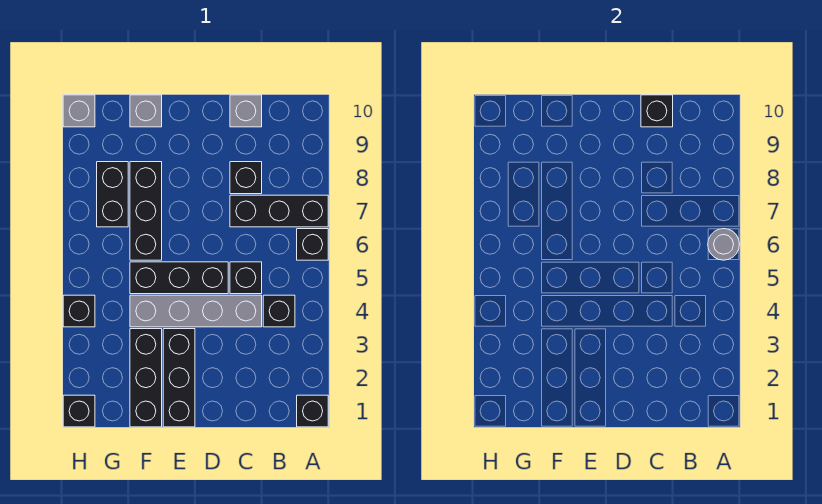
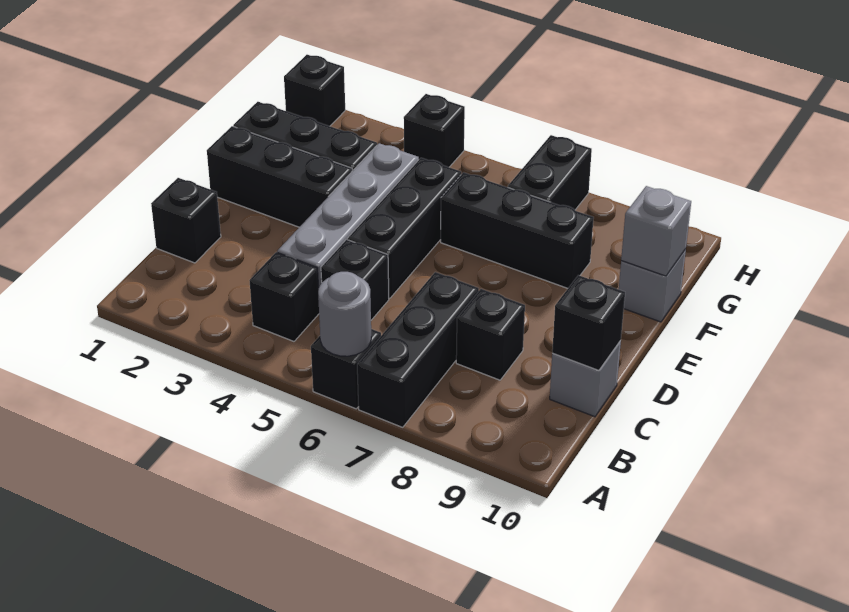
black 1x1 brick [297,395,328,427] -> black 1x1 brick moved to [151,178,221,263]
black 1x2 brick [97,162,128,227] -> black 1x2 brick turned to [508,135,592,210]
grey 1x1 brick [63,95,95,127] -> grey 1x1 brick moved to [621,186,691,276]

